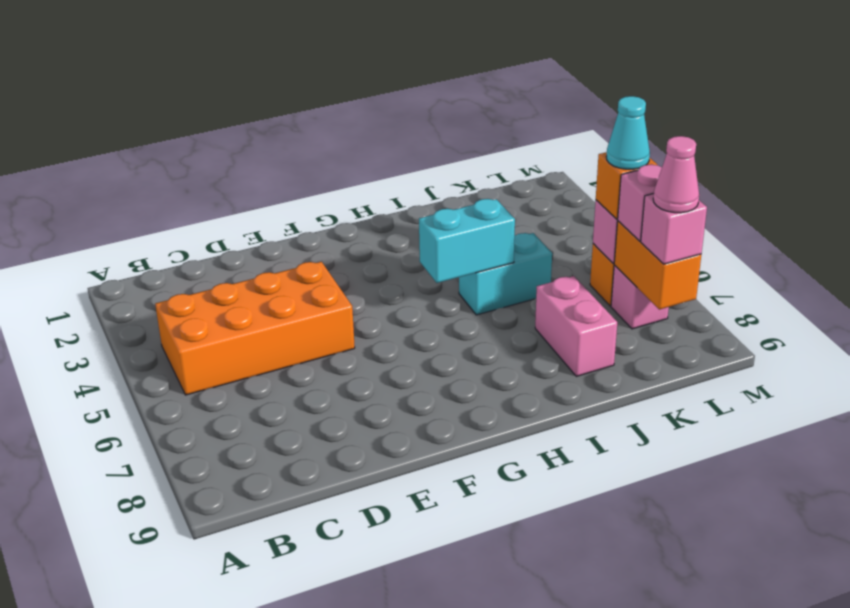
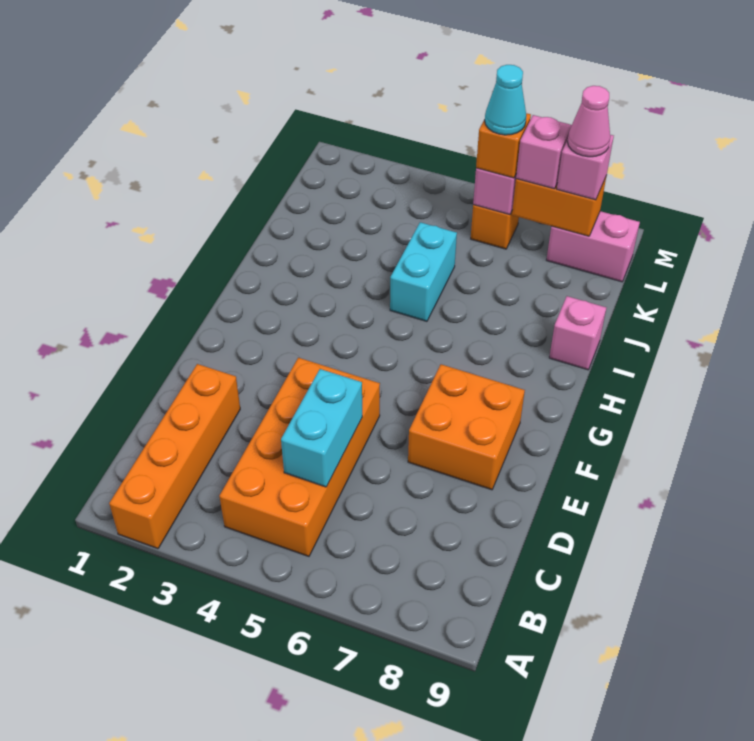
none -> orange 1x4 brick [109,364,240,549]
none -> orange 2x2 brick [408,364,525,490]
cyan 1x2 brick [419,199,515,283] -> cyan 1x2 brick moved to [281,369,362,487]
pink 1x2 brick [535,276,617,376] -> pink 1x2 brick moved to [546,211,640,282]
pink 1x1 brick [611,265,669,329] -> pink 1x1 brick moved to [549,296,606,370]

